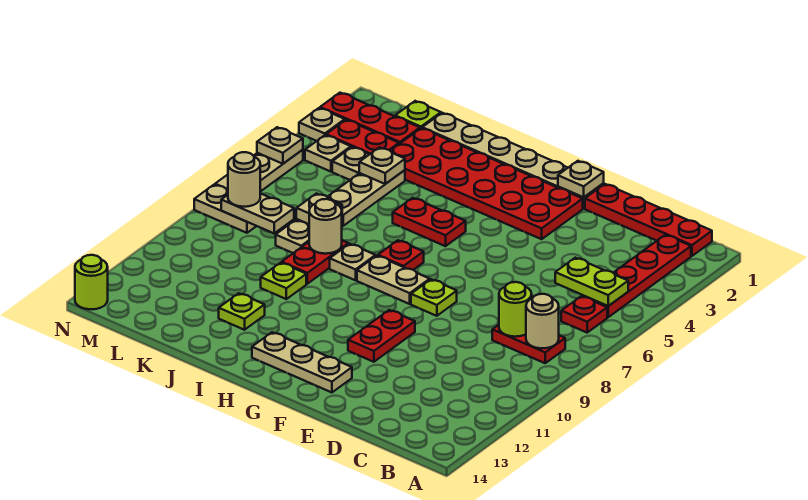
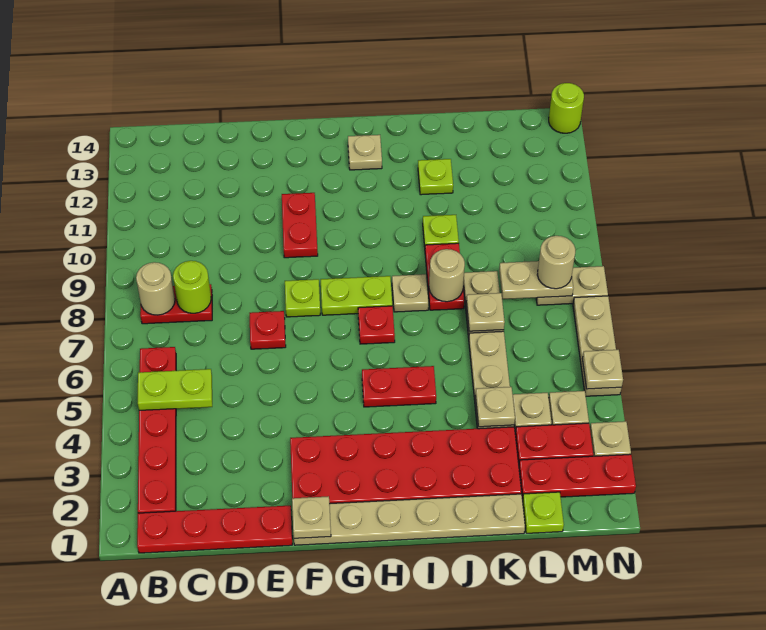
none -> red 1x1 plate [250,311,286,349]
tan 1x3 plate [252,332,352,392] -> tan 1x1 plate [348,135,382,170]
tan 1x2 plate [357,256,430,304] -> lime 1x2 plate [321,276,392,315]

